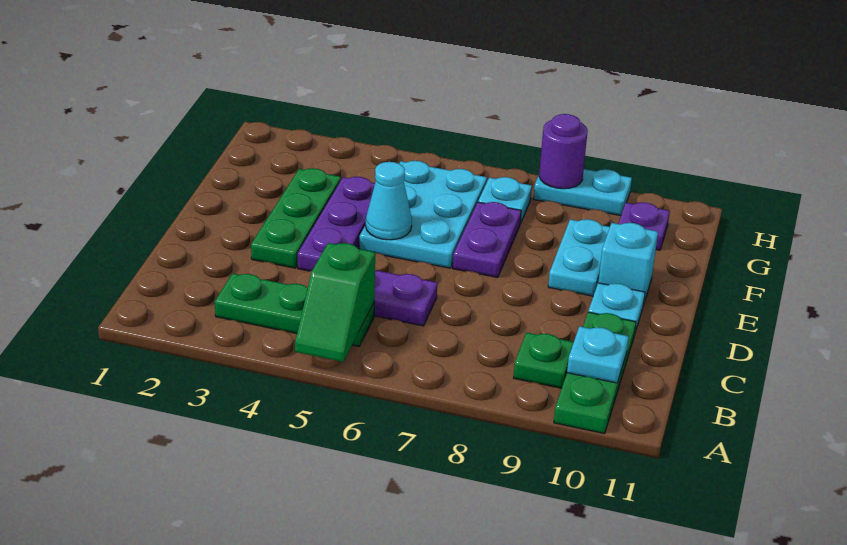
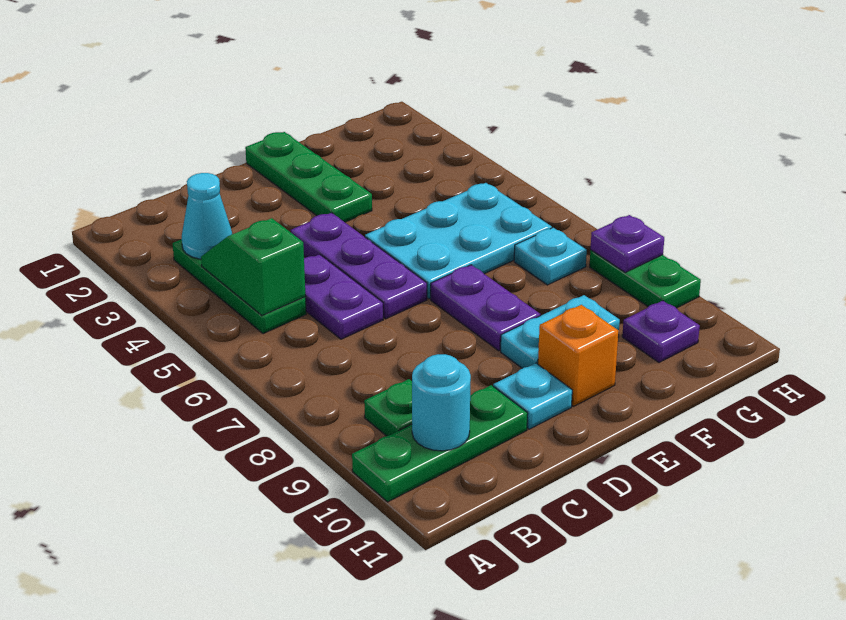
green 1x2 slope [295,243,375,362] -> green 1x2 slope turned to [201,218,306,316]
cyan 1x1 plate [567,326,629,383] -> cyan 1x1 round brick [412,354,471,451]
green 1x3 plate [251,168,341,268] -> green 1x3 plate turned to [245,132,372,222]
purple 1x3 plate [298,176,375,271] -> purple 1x3 plate turned to [291,213,427,319]
cyan 1x1 cone [366,162,412,240] -> cyan 1x1 cone moved to [182,173,232,259]
purple 1x2 plate [453,202,521,278] -> purple 1x2 plate turned to [431,265,540,351]
cyan 1x1 brick [598,223,658,305] -> orange 1x1 brick [538,305,619,406]
cyan 1x2 plate [533,169,632,216] -> green 1x2 plate [590,250,701,308]
purple 1x1 round brick [539,114,588,189] -> purple 1x1 plate [591,215,664,272]

